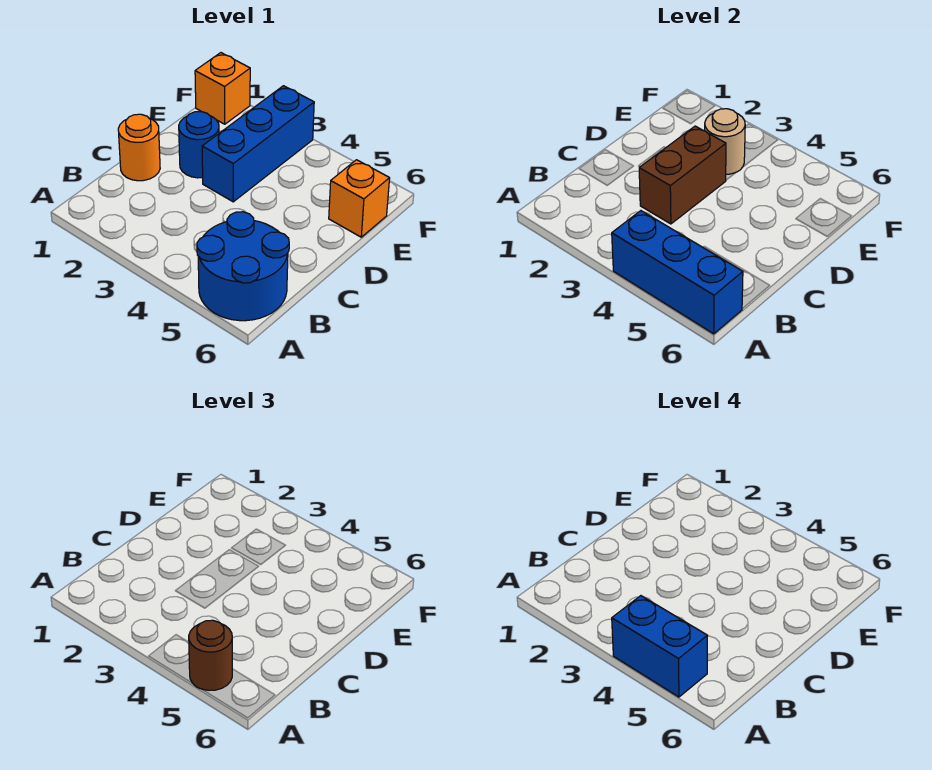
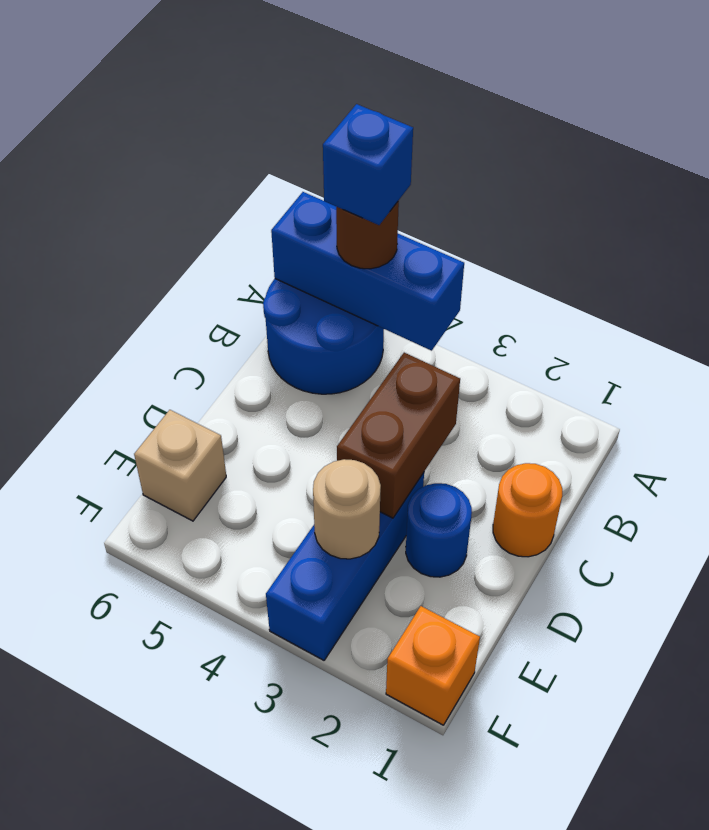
blue 1x2 brick [612,596,707,697] -> blue 1x1 brick [323,104,413,225]
orange 1x1 brick [329,160,390,237] -> tan 1x1 brick [134,410,226,521]

